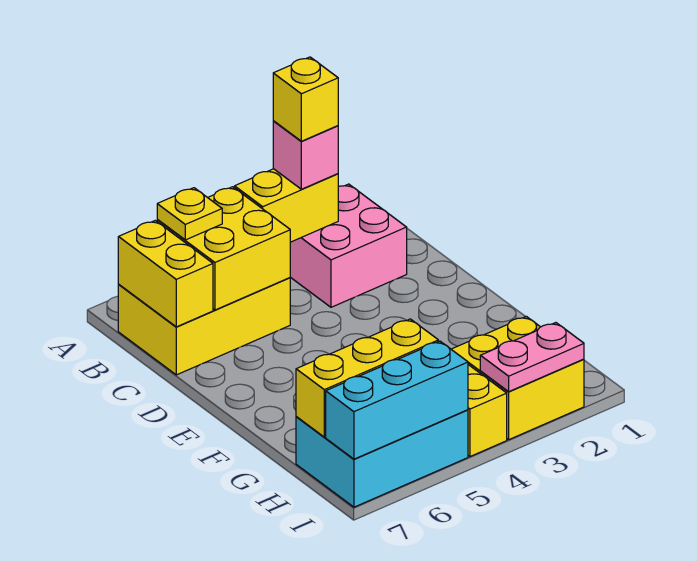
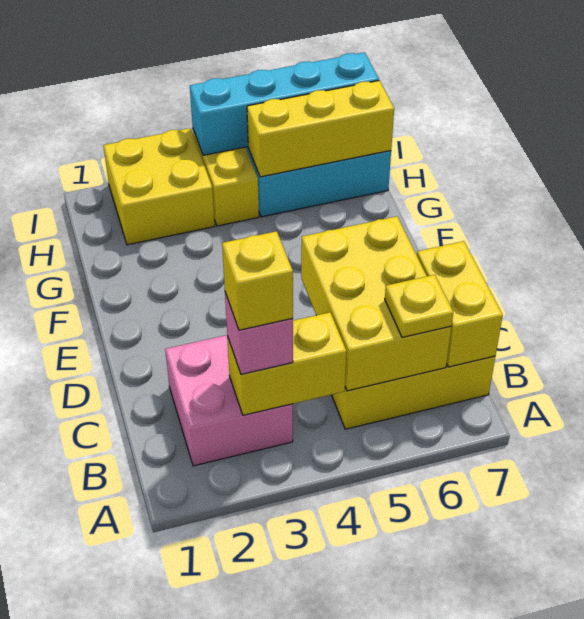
yellow 2x2 brick [157,187,290,310] -> yellow 2x3 brick [301,216,451,391]
pink 1x2 plate [480,323,584,391] -> none
cyan 1x3 brick [326,341,468,459] -> cyan 1x4 brick [190,52,379,155]

